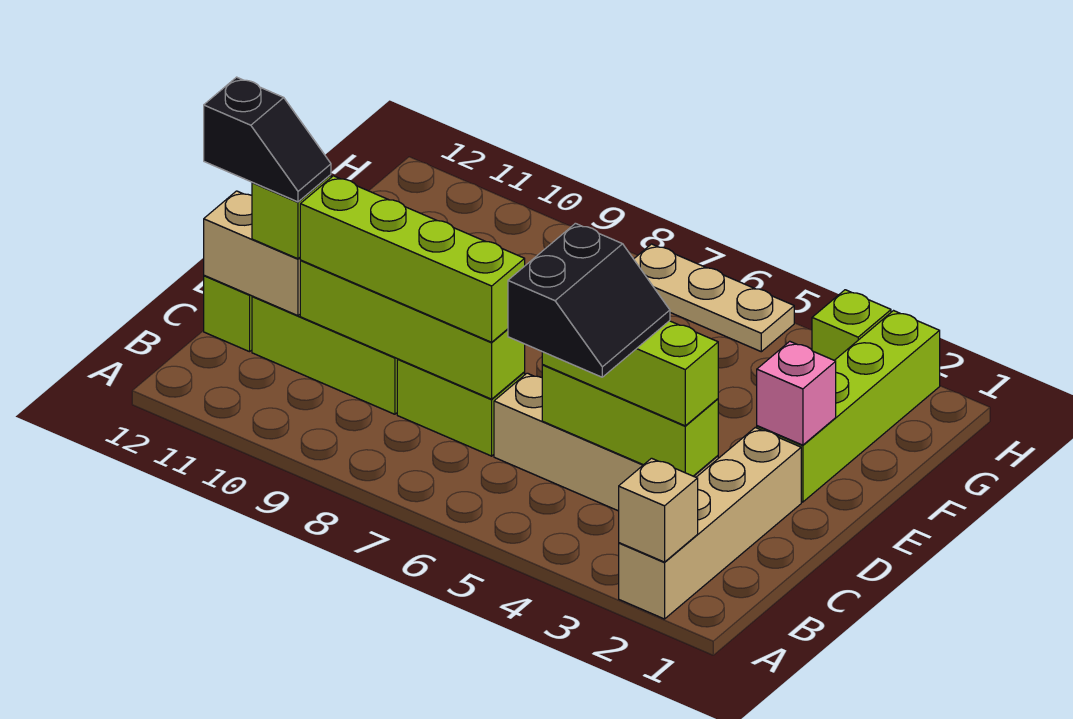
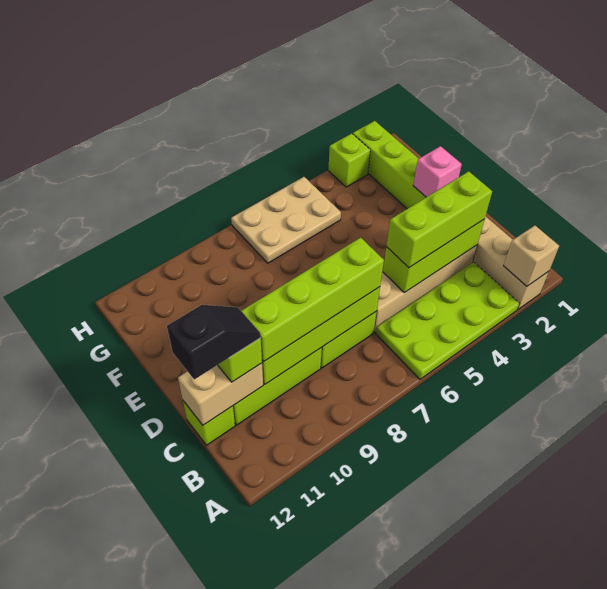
none -> lime 2x4 plate [376,262,519,379]
black 2x2 slope [508,223,670,377] -> none
tan 1x3 plate [634,244,794,352] -> tan 2x3 plate [231,177,341,263]

